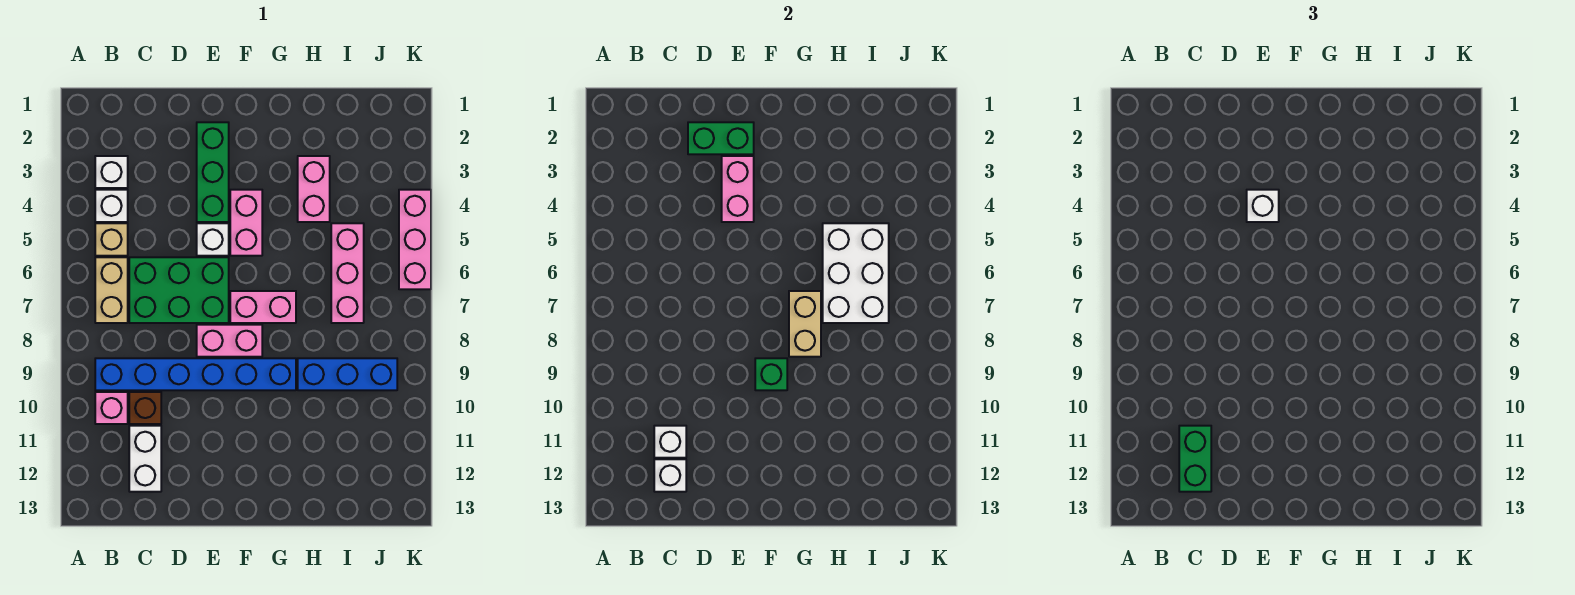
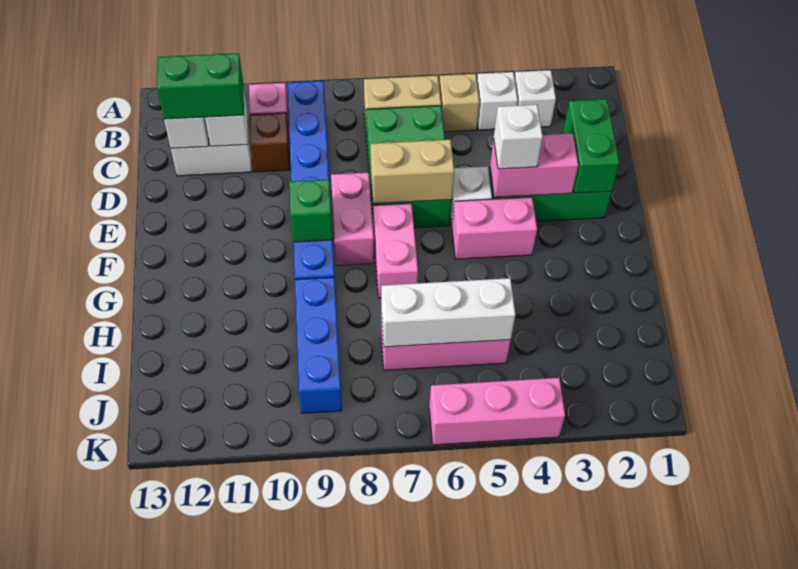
tan 1x2 brick [789,291,821,357] -> tan 1x2 brick moved to [371,140,454,204]
pink 1x2 brick [298,156,330,222] -> none
white 2x3 brick [823,223,889,323] -> white 1x3 brick [381,278,516,347]

